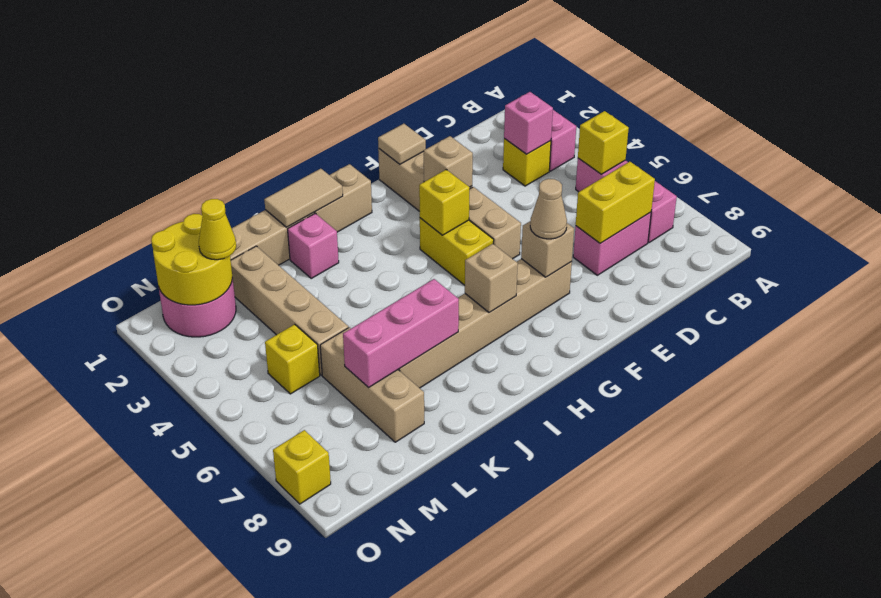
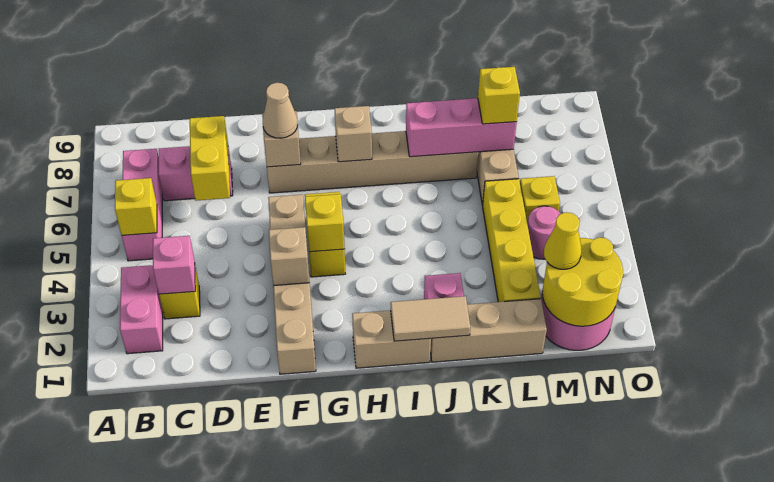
yellow 1x2 brick [576,162,655,243] -> yellow 1x2 brick turned to [190,116,230,201]
tan 1x1 tile [378,124,426,164] -> none
tan 1x4 brick [231,246,348,375] -> yellow 1x4 brick [483,179,541,302]
none -> pink 1x1 round brick [528,206,561,259]
yellow 1x1 brick [273,430,331,504] -> yellow 1x1 brick moved to [478,67,520,124]

